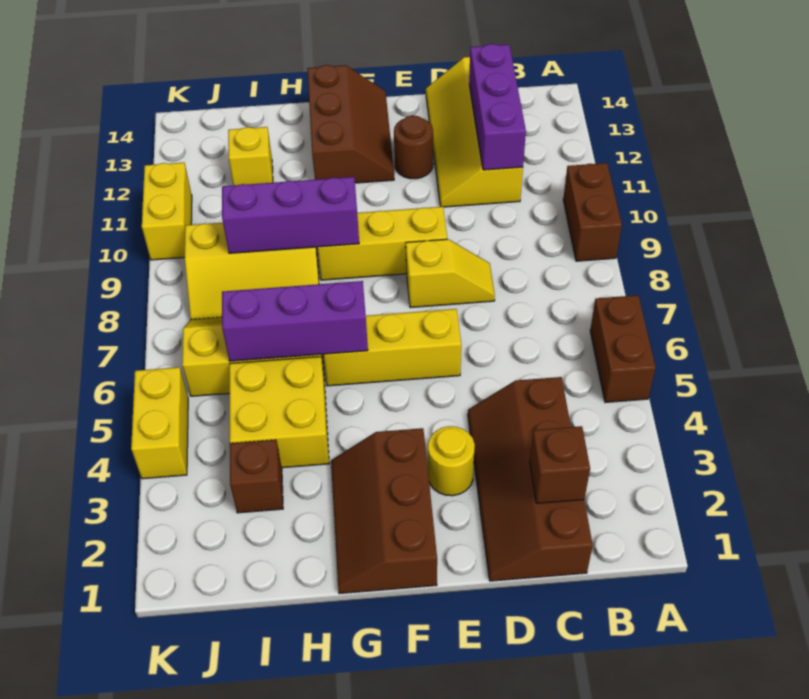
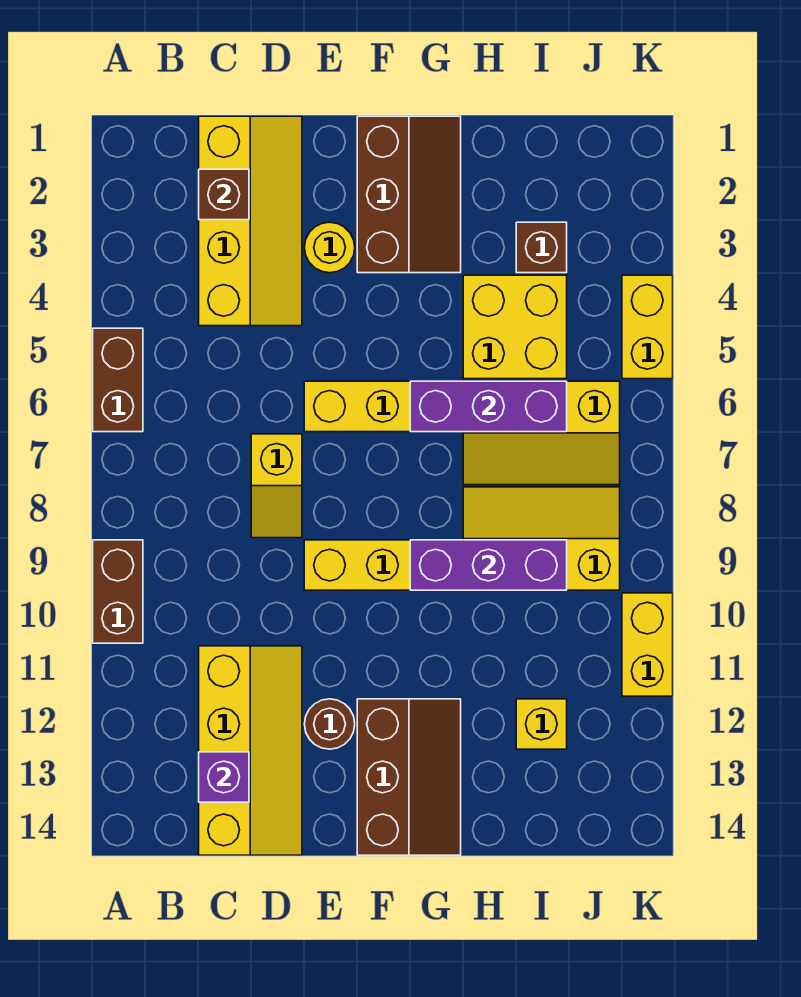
brown 2x4 slope [468,377,593,581] -> yellow 2x4 slope [199,116,302,326]
purple 1x3 brick [469,44,526,170] -> purple 1x1 brick [199,752,249,802]
yellow 1x2 slope [406,239,495,308] -> yellow 1x2 slope turned to [251,434,302,538]
brown 2x3 slope [307,65,394,183] -> brown 2x3 slope turned to [357,699,461,855]

